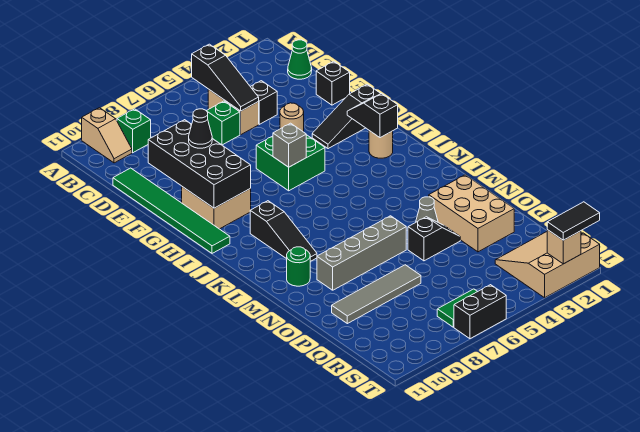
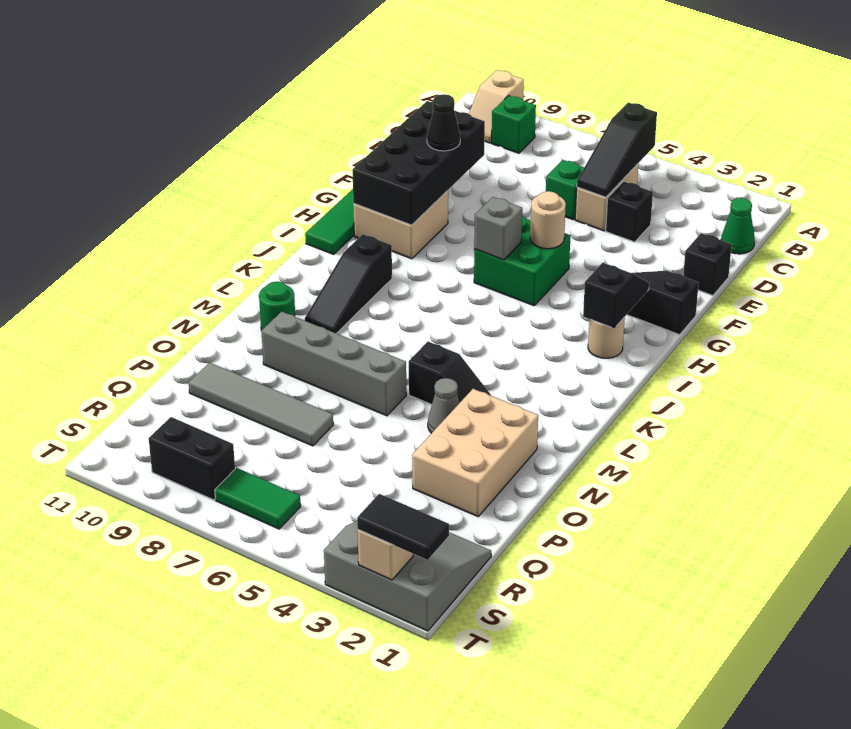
black 1x2 slope [408,217,460,261] -> black 1x2 slope moved to [409,342,491,405]
tan 3x3 slope [495,232,600,298] -> grey 3x3 slope [324,521,491,631]
black 1x2 brick [454,285,506,339] -> black 1x2 brick moved to [149,417,235,500]

